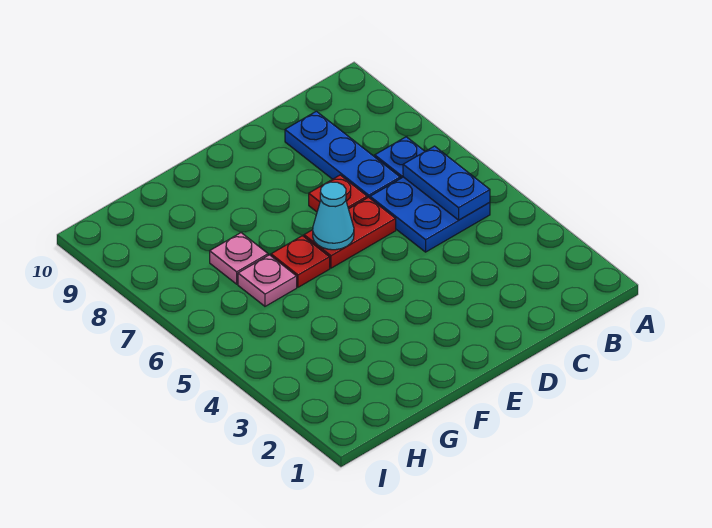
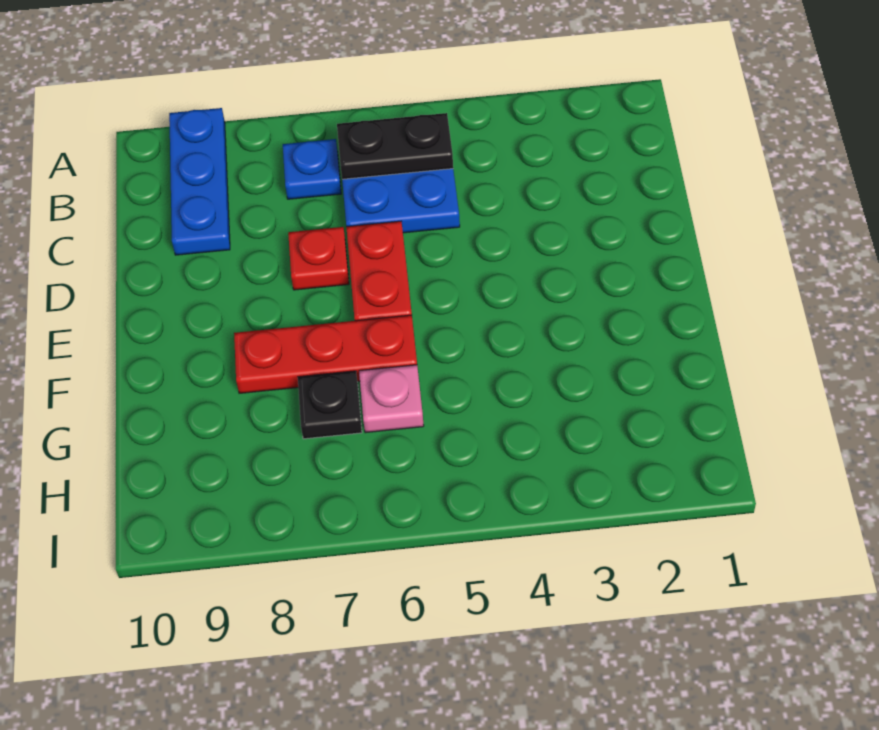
blue 1x2 plate [403,146,490,220] -> black 1x2 plate [337,113,453,179]
blue 1x3 plate [285,111,400,198] -> blue 1x3 plate turned to [169,108,230,255]
cyan 1x1 cone [313,182,354,250] -> none
red 1x1 plate [271,236,330,287] -> red 1x3 plate [234,315,417,393]
pink 1x1 plate [210,233,268,284] -> black 1x1 plate [298,371,362,439]

